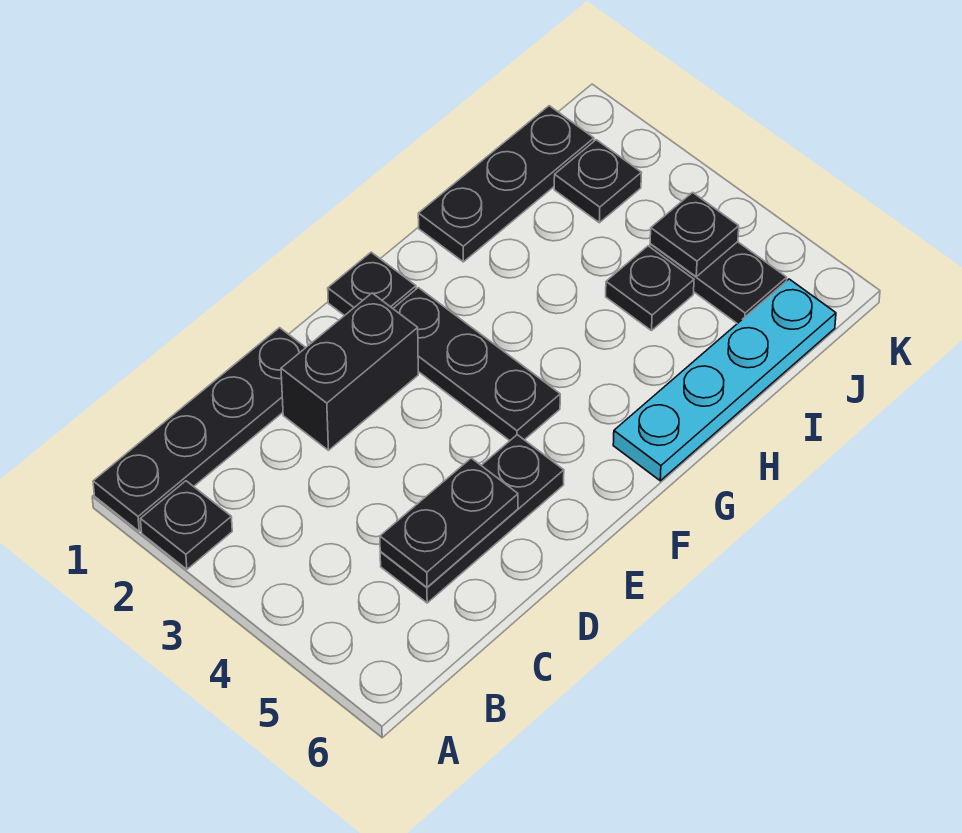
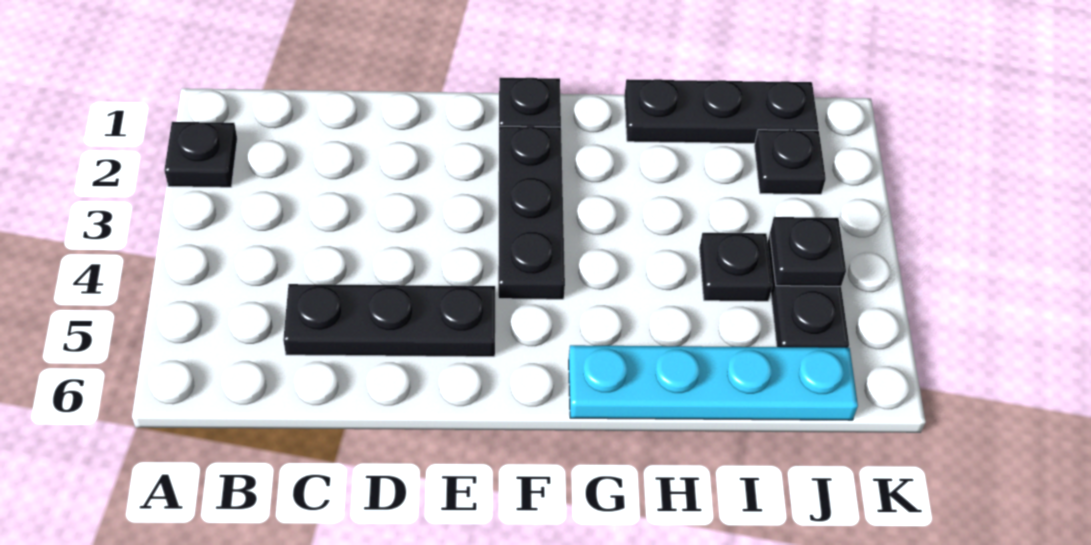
black 1x4 plate [93,328,306,531] -> none
black 1x2 plate [380,458,518,587] -> none
black 1x2 brick [281,293,418,450] -> none

